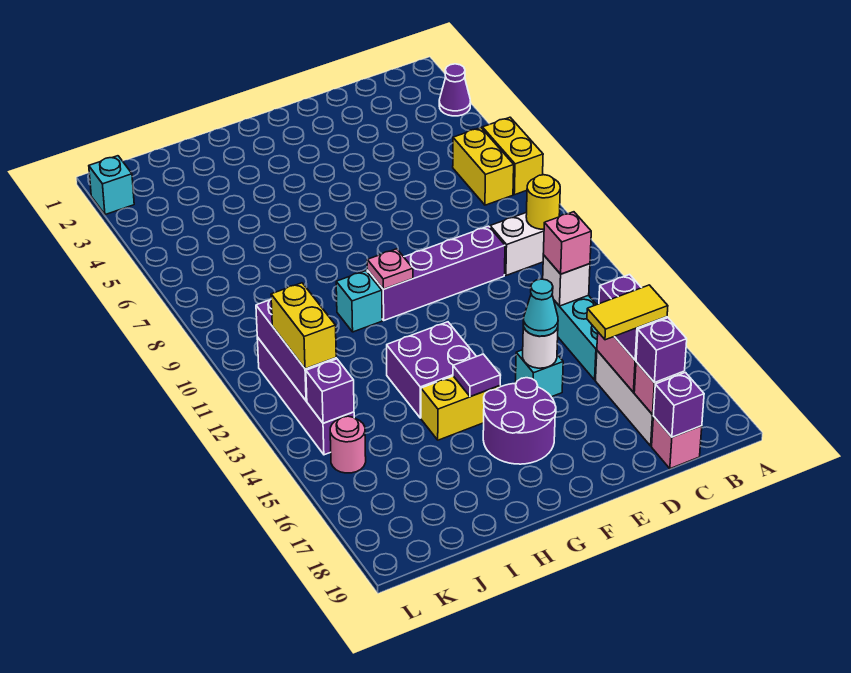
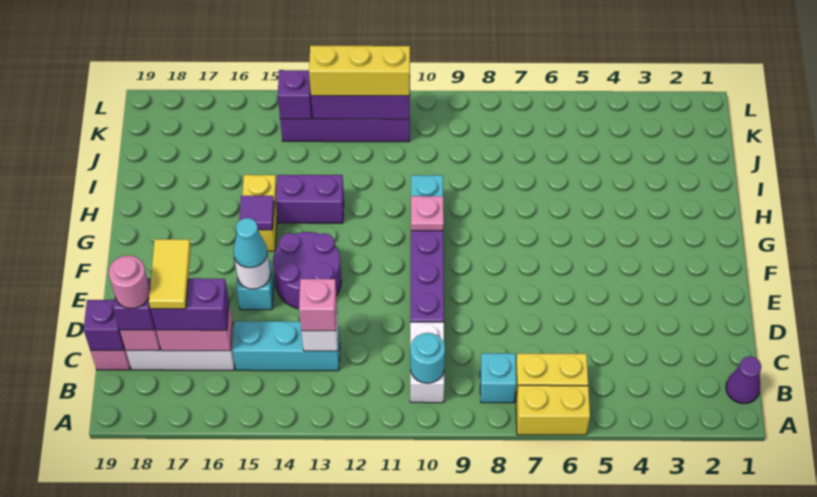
purple 1x1 cone [439,64,471,116] -> purple 1x1 cone moved to [726,356,761,404]
yellow 1x1 round brick [526,175,560,229] -> cyan 1x1 round brick [410,333,445,383]
purple 2x2 round brick [483,378,556,464] -> purple 2x2 round brick moved to [273,232,341,309]
purple 2x2 brick [387,322,477,418] -> purple 1x2 brick [276,175,344,223]
yellow 1x2 brick [271,283,336,369] -> yellow 1x3 brick [309,46,410,96]
pink 1x1 round brick [330,416,366,473] -> pink 1x1 round brick moved to [109,256,150,309]
cyan 1x1 brick [89,156,134,215] -> cyan 1x1 brick moved to [480,353,516,403]

